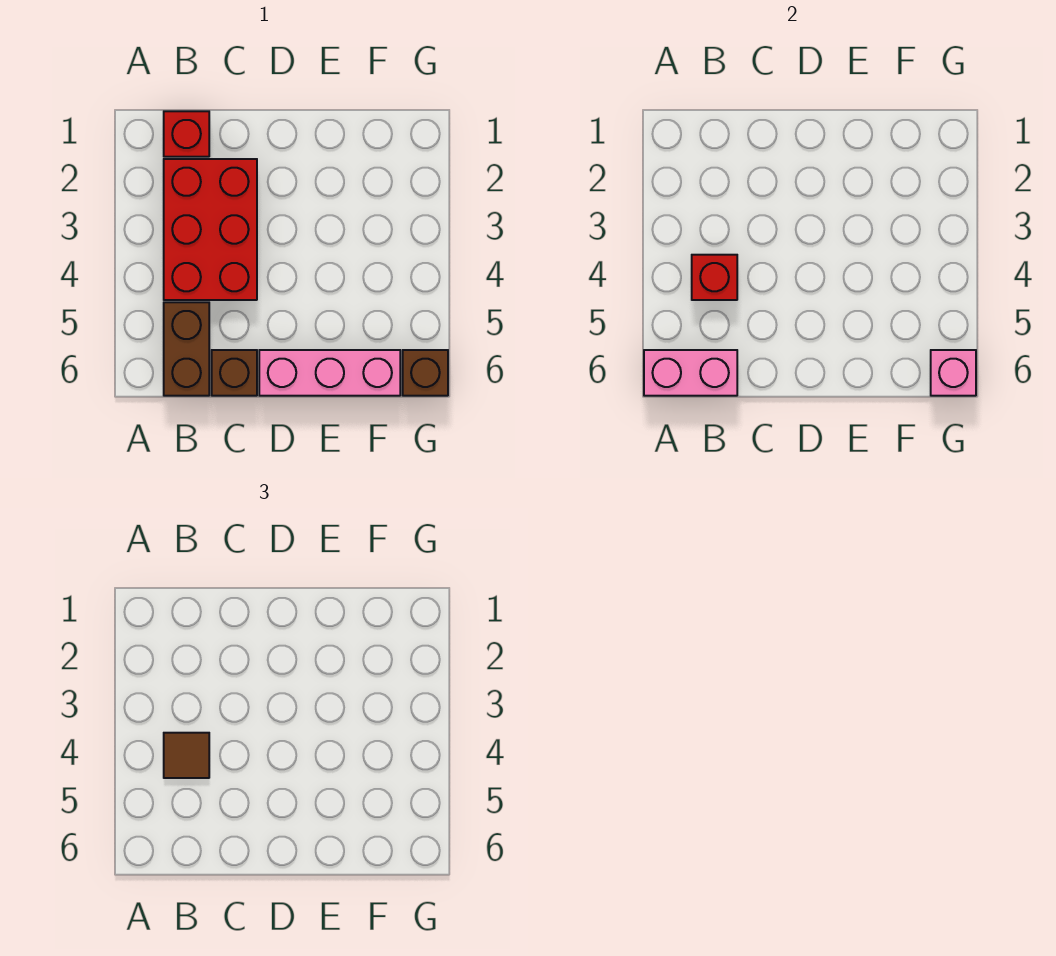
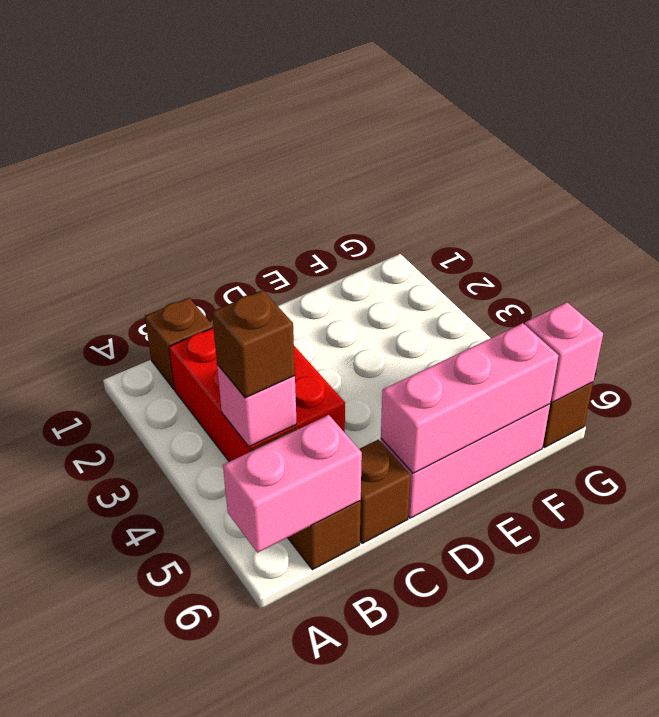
red 1x1 brick [164,111,209,157] -> brown 1x1 brick [145,298,213,389]
red 1x1 brick [692,255,737,300] -> pink 1x1 brick [217,364,297,447]
brown 1x1 tile [164,733,209,778] -> brown 1x1 brick [212,290,295,398]
none -> pink 1x3 brick [381,323,559,473]

